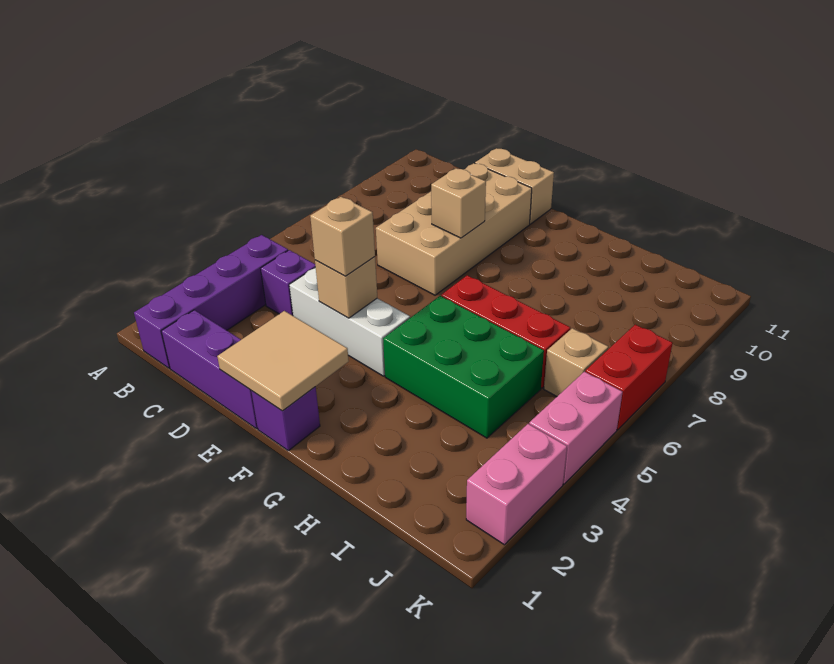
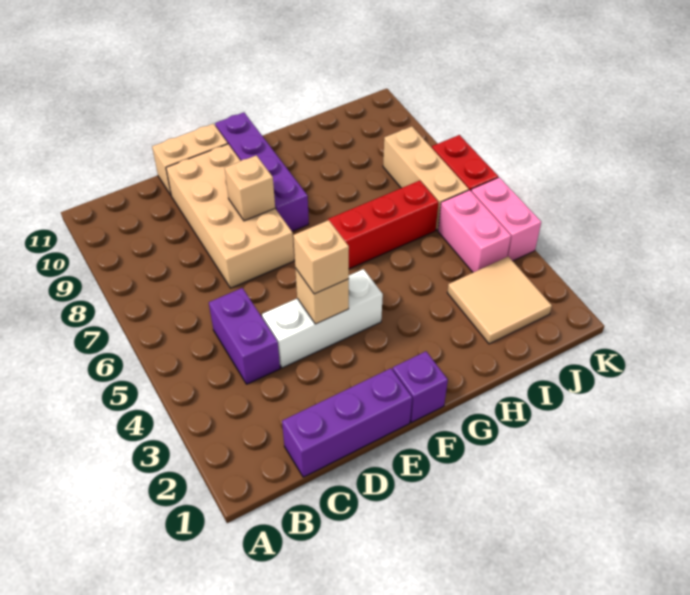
purple 1x4 brick [134,235,288,368] -> purple 1x4 brick moved to [215,112,309,231]
purple 1x1 brick [261,250,316,316] -> purple 1x2 brick [209,288,280,384]
tan 2x2 tile [217,311,349,411] -> tan 2x2 tile moved to [447,256,552,344]
green 2x3 brick [383,296,544,438] -> none
tan 1x1 brick [544,328,608,396] -> tan 1x3 brick [383,126,469,230]
pink 1x2 brick [466,424,567,545] -> pink 1x2 brick moved to [438,190,511,272]

